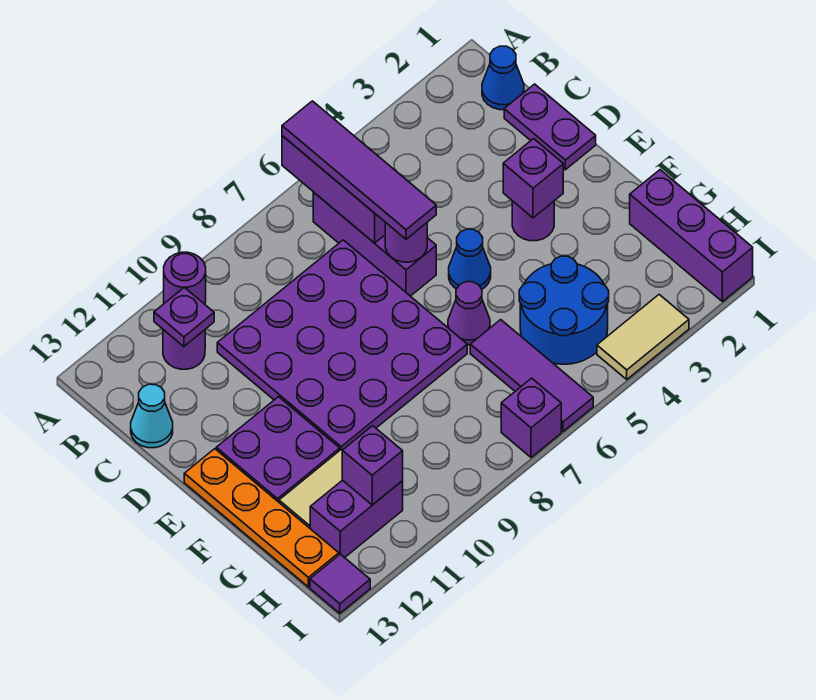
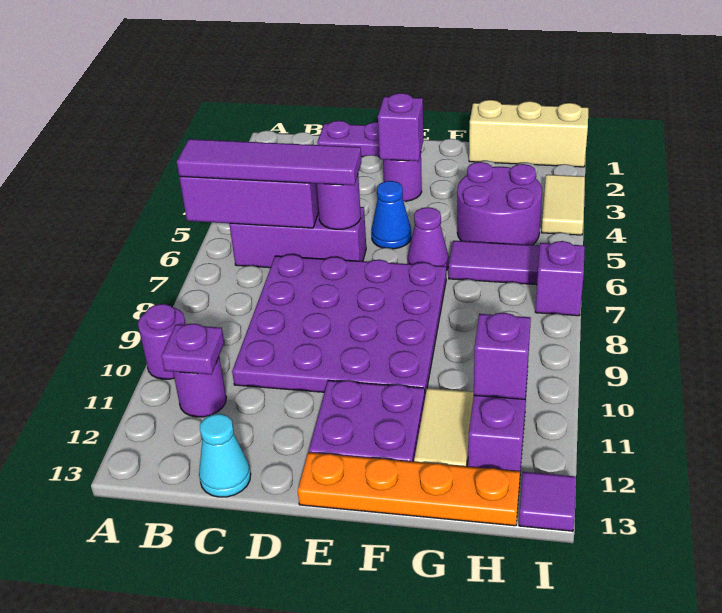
blue 1x1 cone [482,46,524,110] -> none
purple 1x3 brick [630,170,753,302] -> tan 1x3 brick [469,100,588,167]
blue 2x2 round brick [519,256,609,364] -> purple 2x2 round brick [457,162,542,245]

